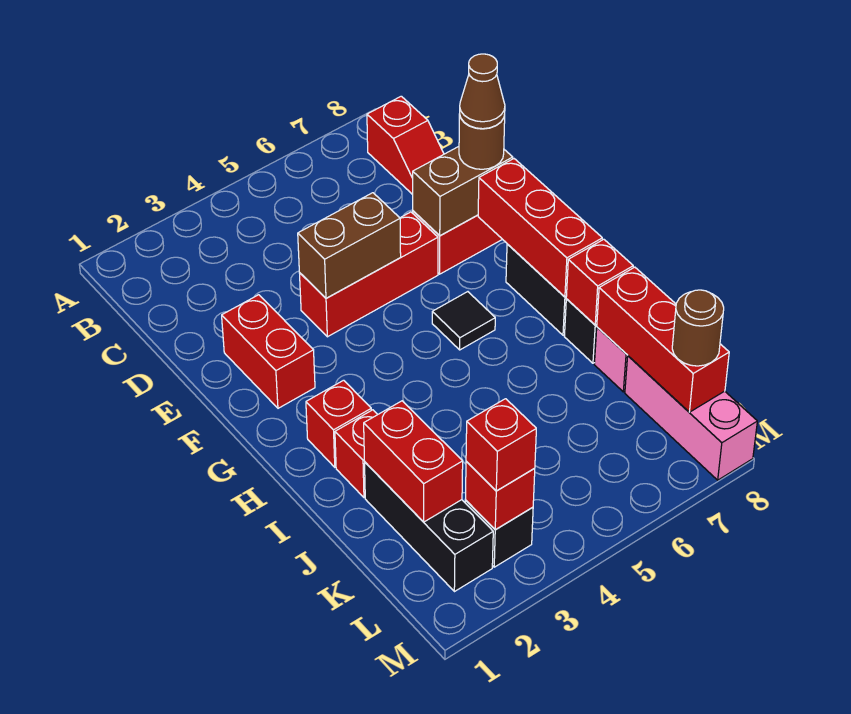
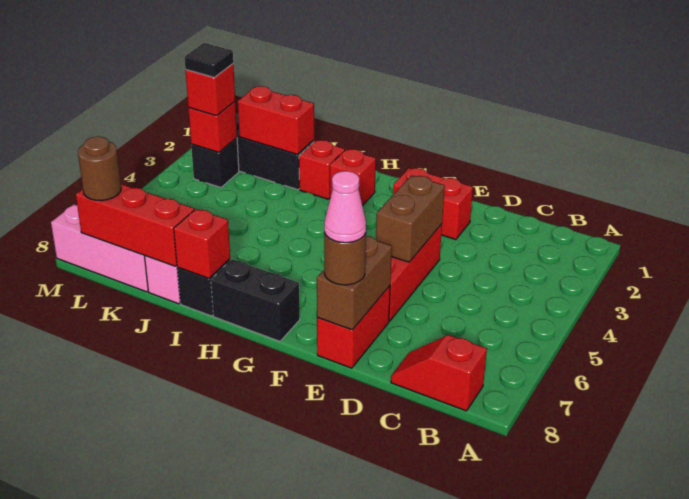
brown 1x1 cone [460,54,505,129] -> pink 1x1 cone [324,171,366,243]
red 1x3 brick [478,159,602,297] -> none
black 1x1 tile [432,292,495,350] -> black 1x1 tile moved to [185,43,233,77]

